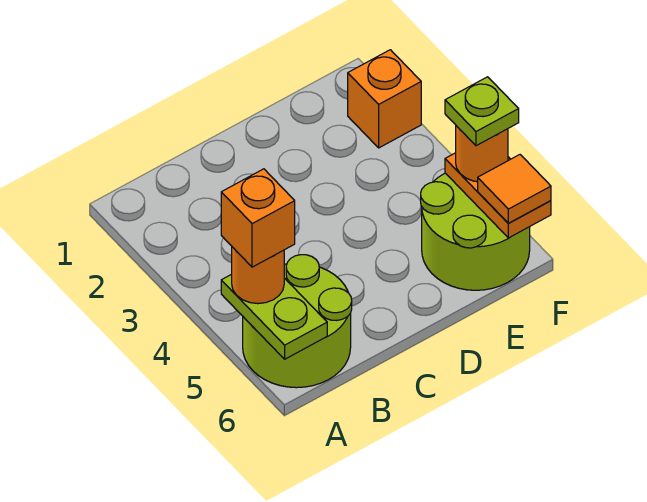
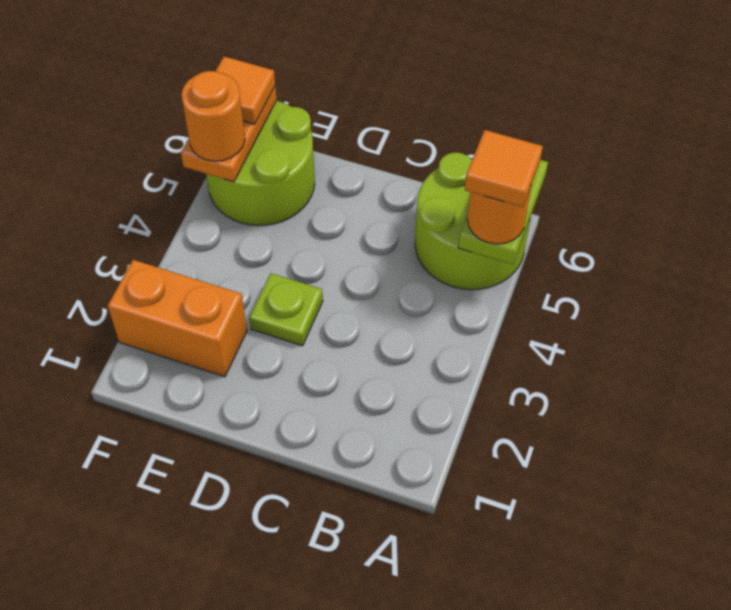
orange 1x1 brick [221,169,295,267] -> orange 1x1 tile [465,130,543,207]
orange 1x1 brick [348,50,421,148] -> orange 1x2 brick [108,260,247,377]
lime 1x1 plate [445,77,519,146] -> lime 1x1 plate moved to [249,273,323,346]

